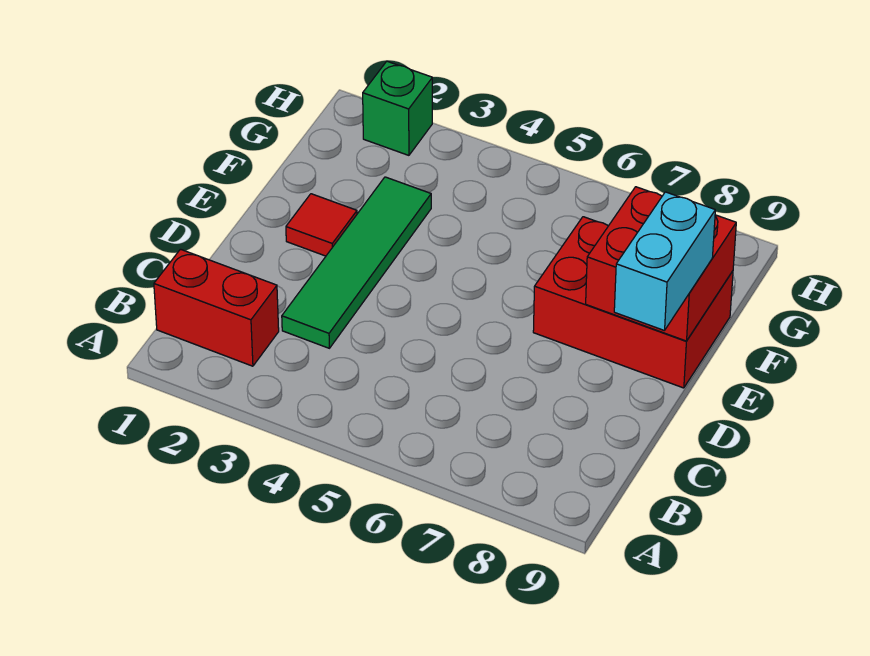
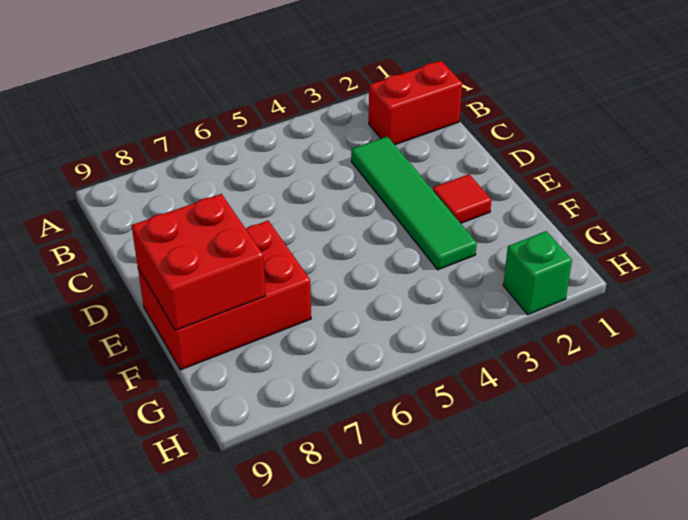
cyan 1x2 brick [614,192,715,331] -> none

